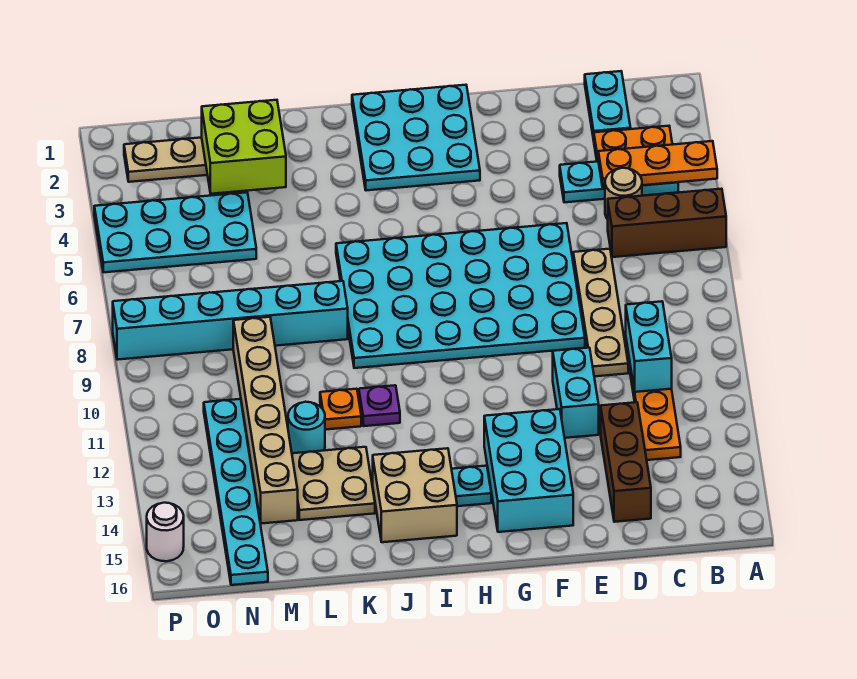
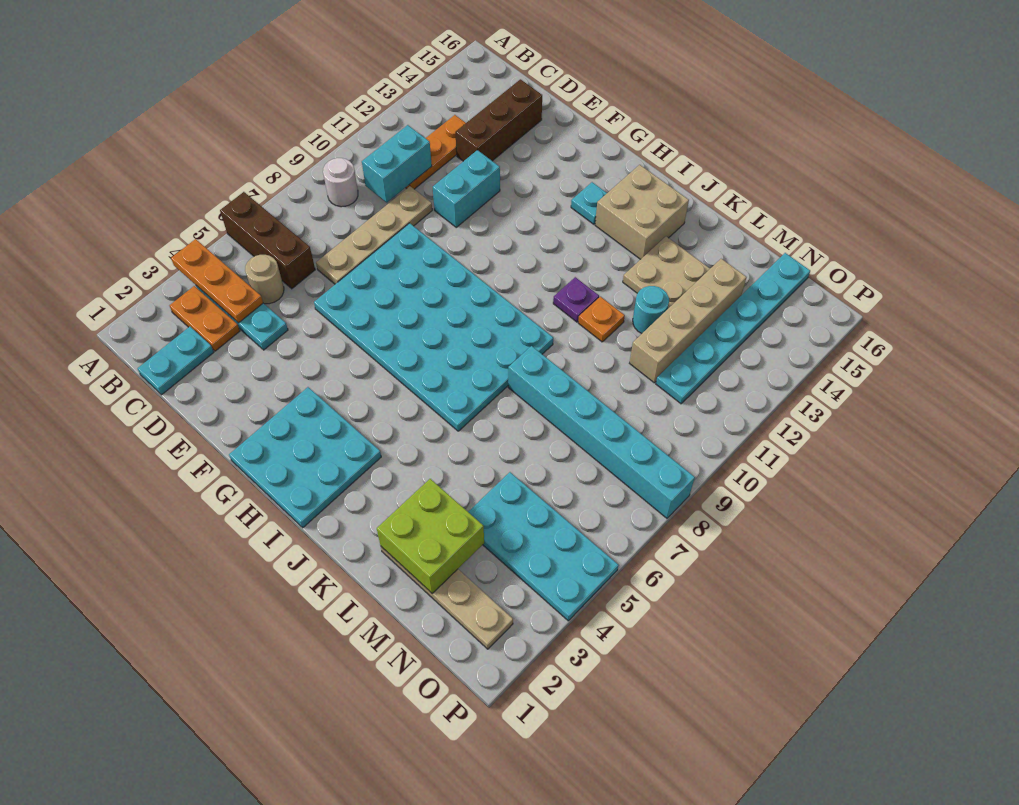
cyan 2x3 brick [484,409,573,532] -> none
tan 1x6 brick [233,317,298,524] -> tan 1x4 brick [630,259,747,383]
white 1x1 round brick [147,503,184,561] -> white 1x1 round brick moved to [323,158,358,207]

